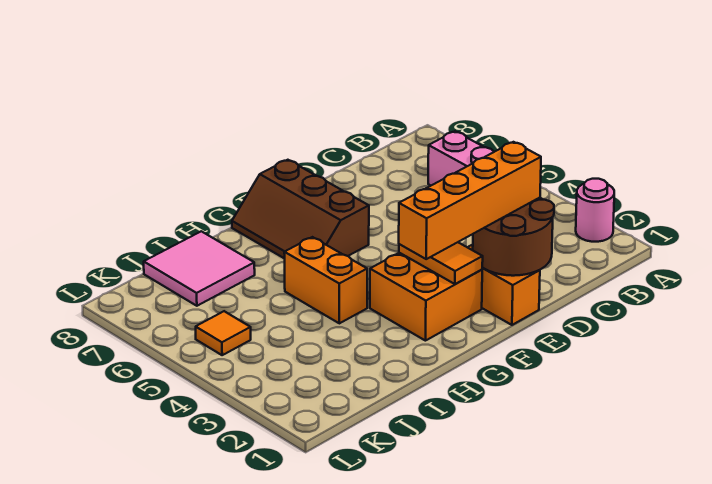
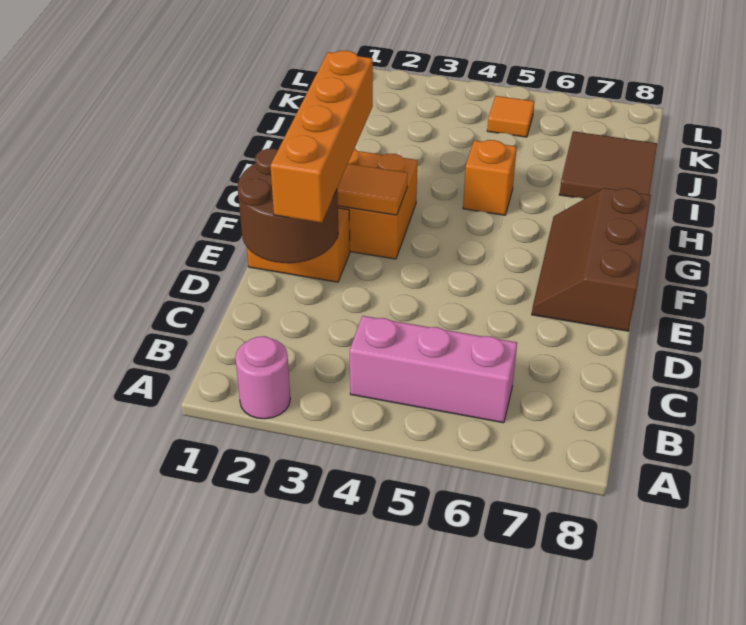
brown 2x3 slope [232,160,369,259] -> brown 2x3 slope turned to [532,188,651,331]
orange 1x2 brick [284,237,367,323] -> orange 1x1 brick [463,140,517,215]
pink 2x2 tile [144,231,255,306] -> brown 2x2 tile [559,131,657,199]

